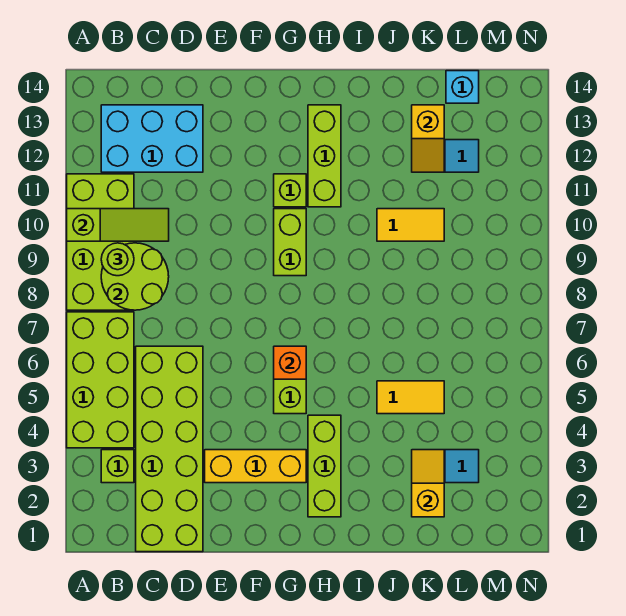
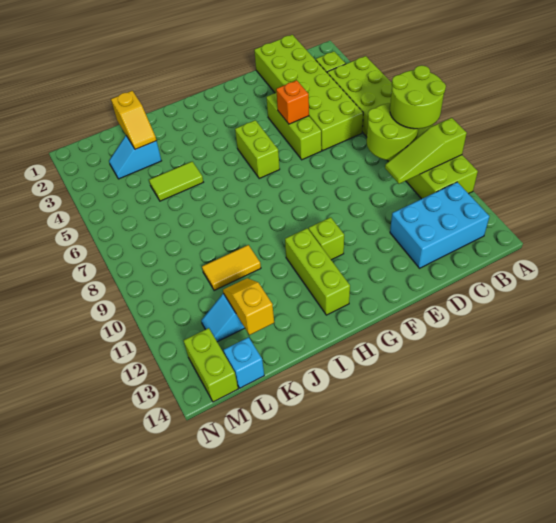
lime 1x1 round brick [101,243,134,276] -> lime 2x2 round brick [390,65,446,129]
yellow 1x3 brick [205,450,306,483] -> none
orange 1x1 brick [274,346,306,379] -> orange 1x1 brick moved to [276,80,309,124]
lime 1x2 brick [274,209,306,276] -> lime 1x2 brick moved to [183,328,238,402]
lime 1x3 brick [308,415,341,517] -> lime 1x3 brick moved to [266,92,322,160]
yellow 1x2 tile [377,381,444,414] -> lime 1x2 tile [149,162,203,201]

